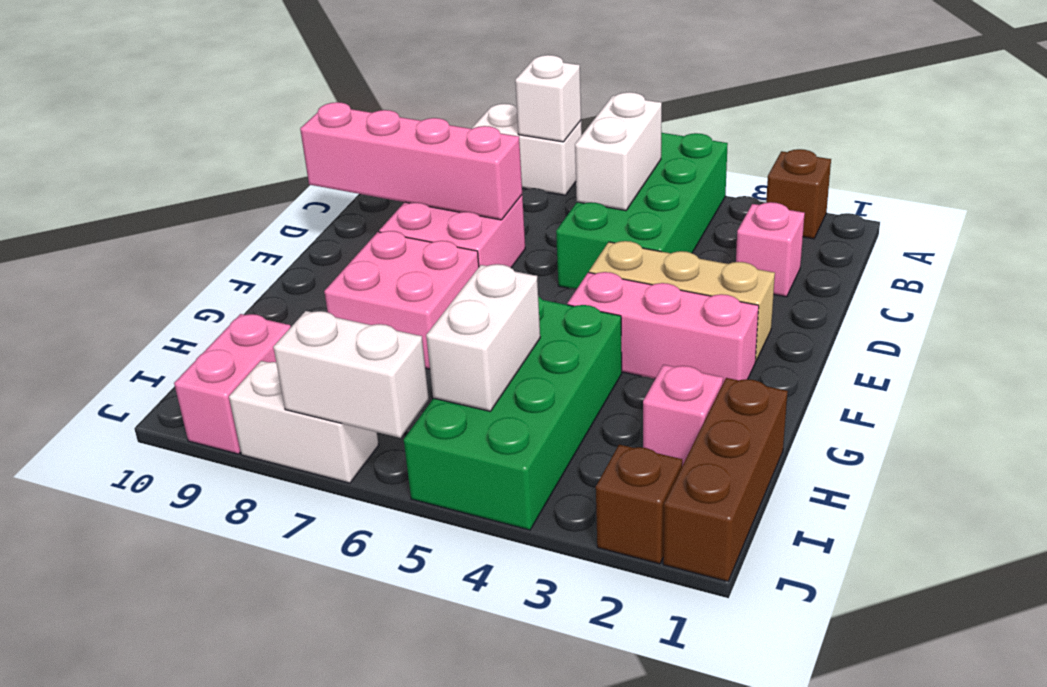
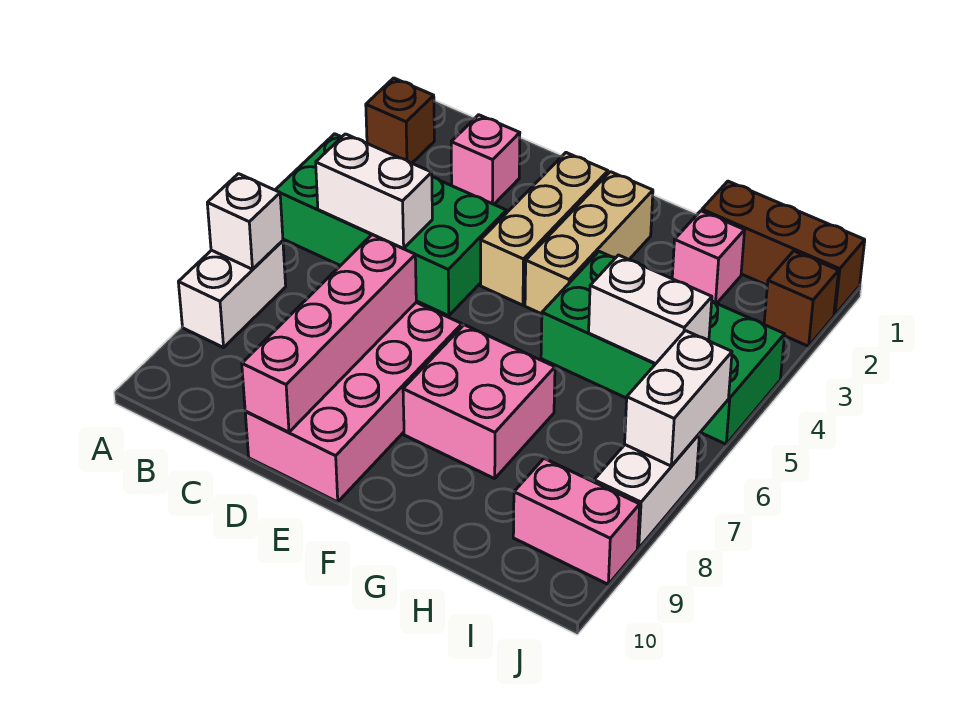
pink 2x2 brick [379,195,525,268] -> pink 2x4 brick [245,303,462,502]
pink 1x3 brick [567,272,759,383] -> tan 1x3 brick [525,172,653,314]

